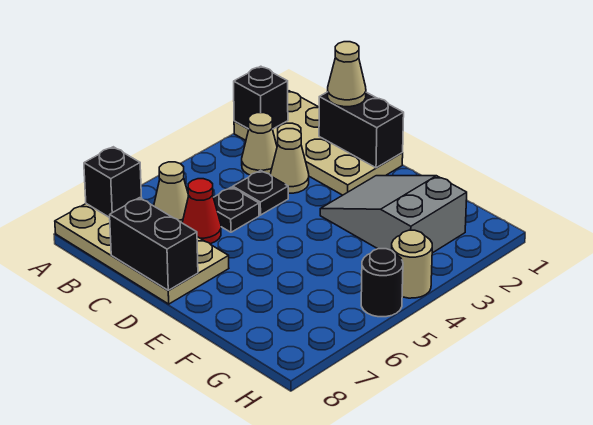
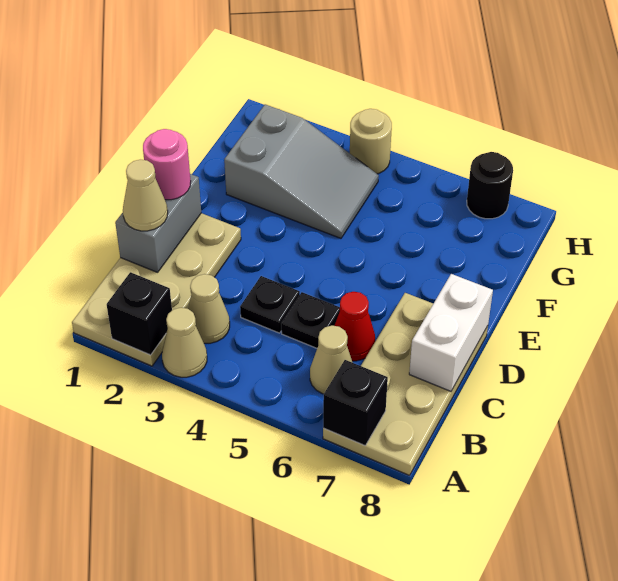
black 1x2 brick [319,92,404,168] -> grey 1x2 brick [115,174,201,272]
tan 1x1 cone [270,129,309,193] -> tan 1x1 cone moved to [162,308,207,377]
black 1x2 brick [110,198,198,290] -> white 1x2 brick [409,274,493,391]
none -> pink 1x1 round brick [143,129,191,200]
grey 2x3 slope [320,176,467,253] -> grey 2x3 slope turned to [224,104,379,238]
black 1x1 round brick [361,249,403,317] -> black 1x1 round brick moved to [467,152,513,219]

